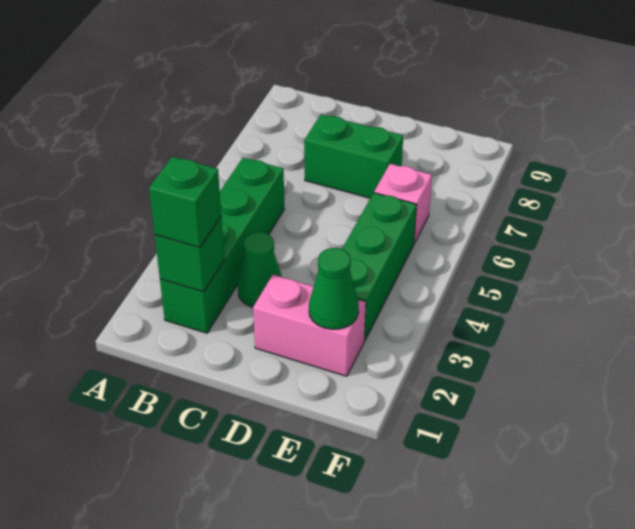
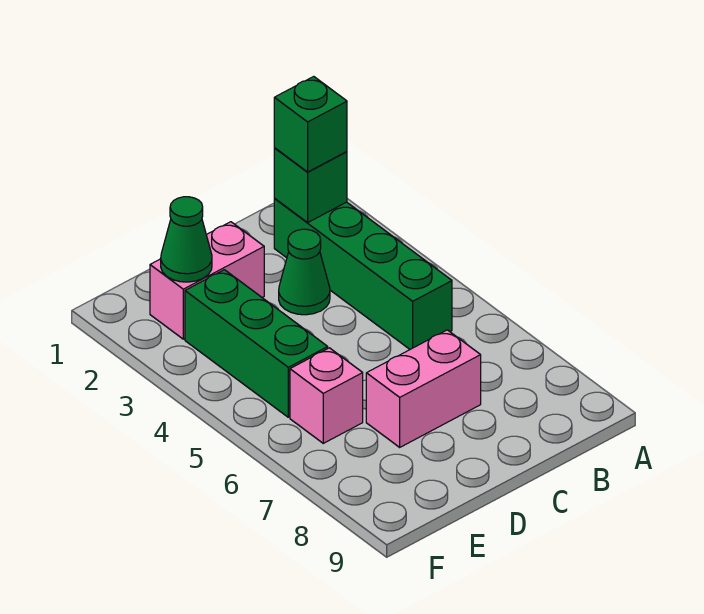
green 1x2 brick [304,115,403,198] -> pink 1x2 brick [366,330,481,447]

